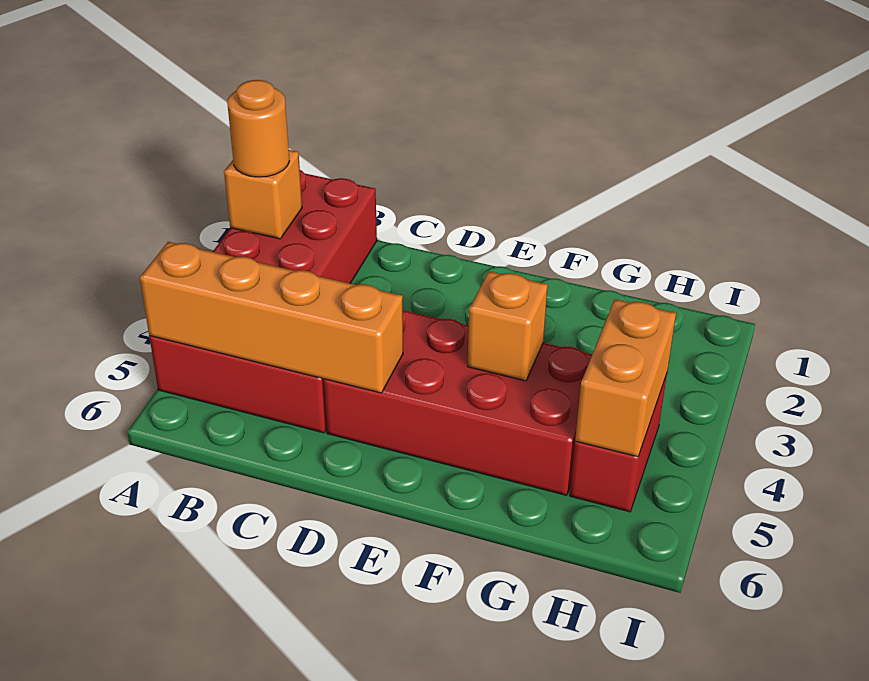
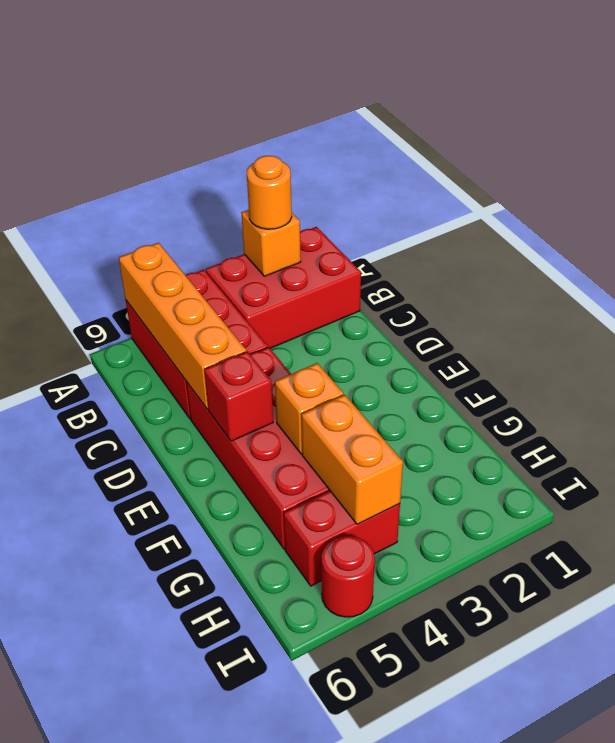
none -> red 1x1 brick [204,351,273,441]
orange 1x2 brick [575,299,676,457] -> orange 1x2 brick turned to [301,395,403,524]
none -> red 1x1 round brick [321,536,375,617]

